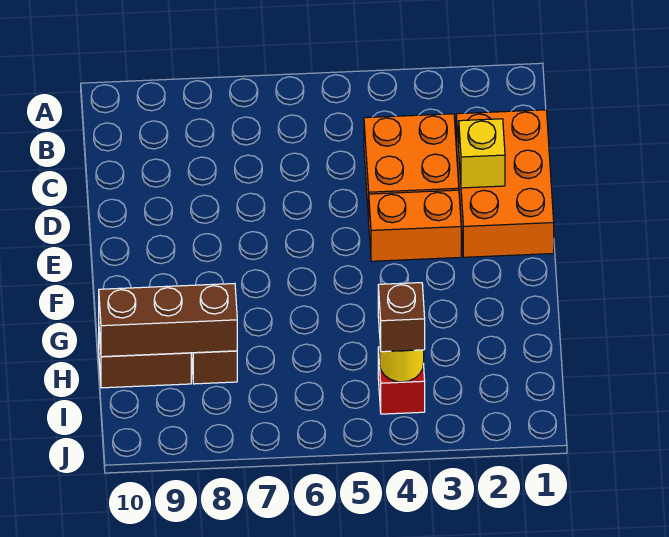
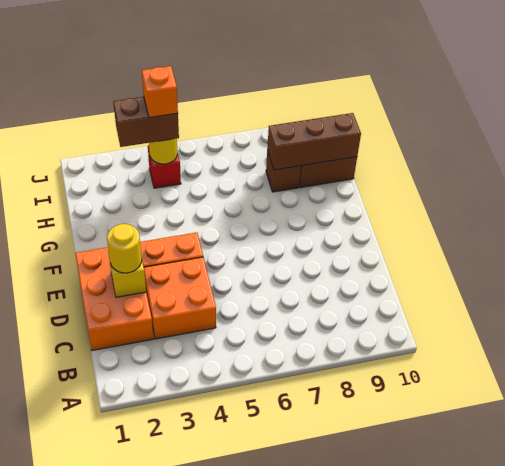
none -> yellow 1x1 round brick [107,224,142,273]
brown 1x1 brick [378,283,425,352] -> brown 1x2 brick [113,97,179,147]
none -> orange 1x1 brick [142,66,178,118]

